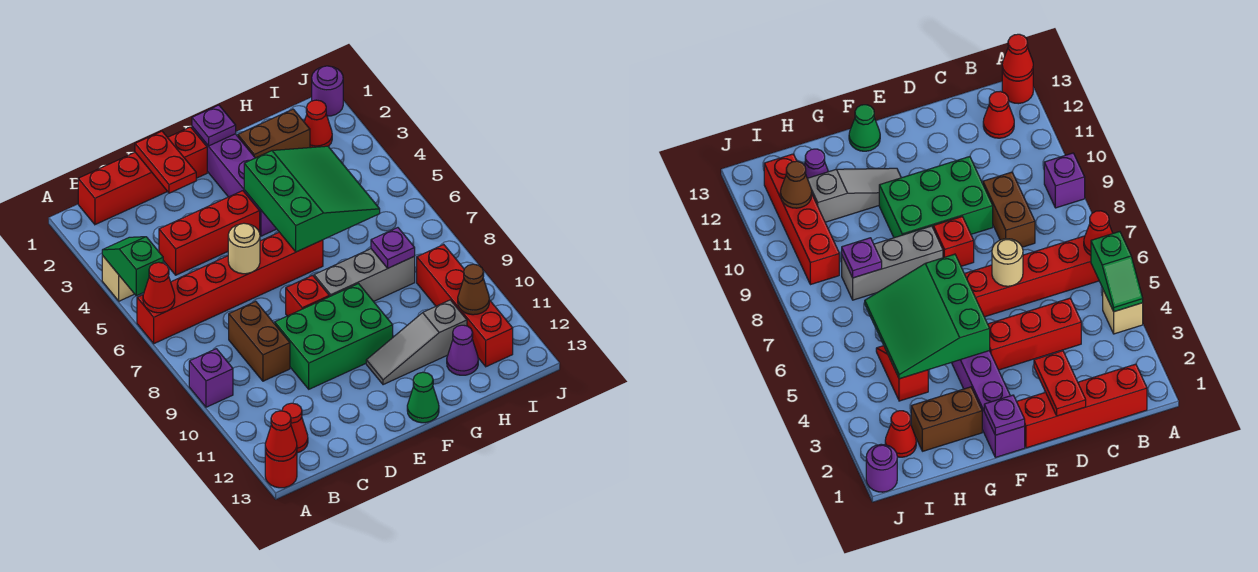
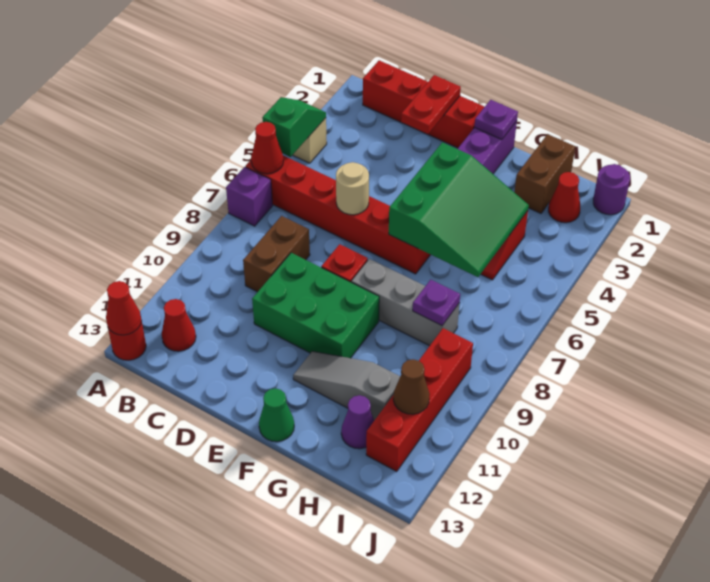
purple 1x1 brick [189,349,233,407] -> purple 1x1 brick moved to [226,167,273,226]
red 1x3 brick [159,191,260,275] -> none
brown 1x2 brick [238,109,310,158] -> brown 1x2 brick turned to [514,134,575,213]

